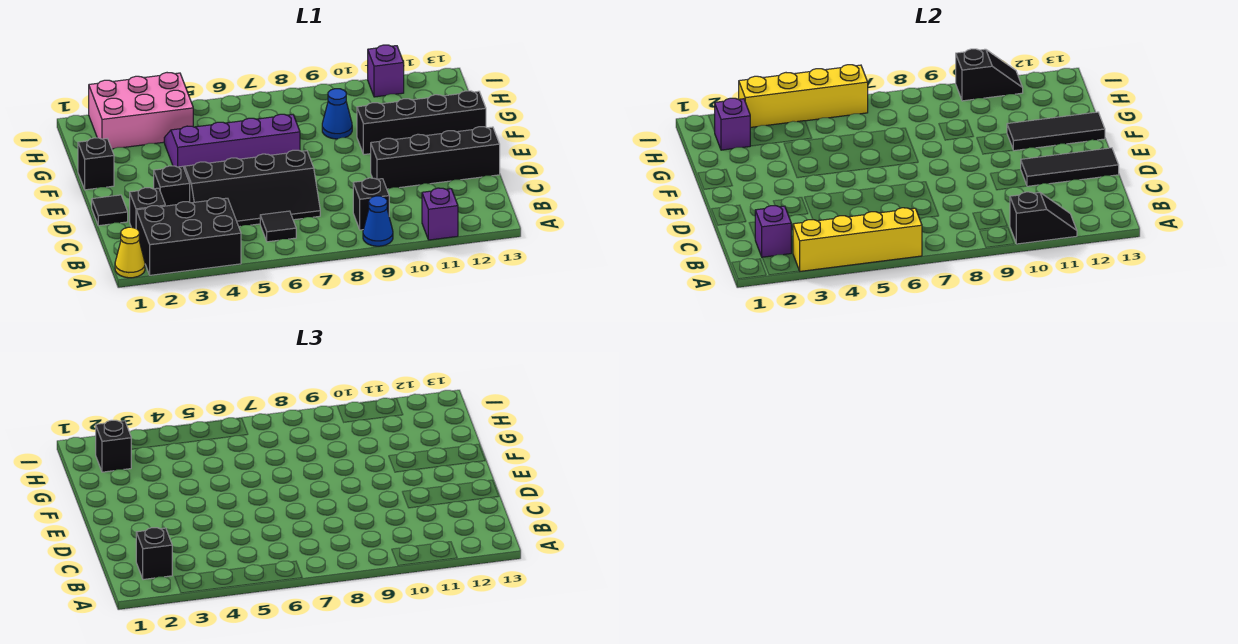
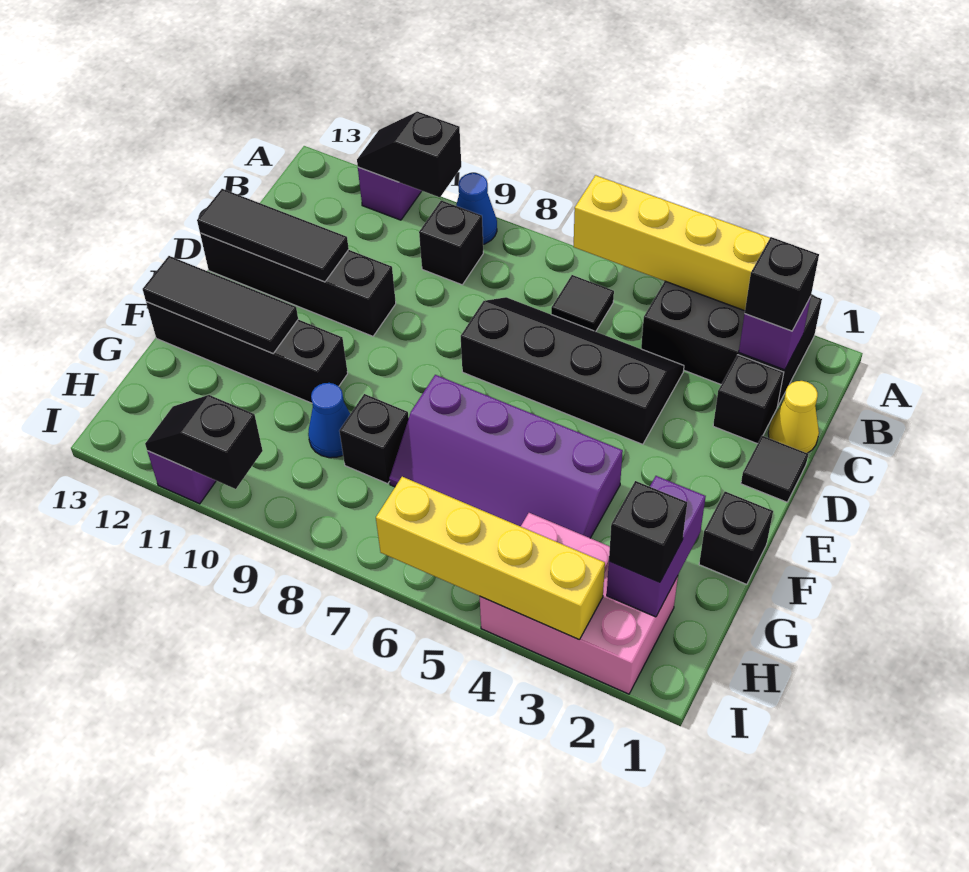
yellow 1x1 cone [115,227,145,278] -> yellow 1x1 cone moved to [768,381,819,453]
black 1x1 brick [154,166,190,206] -> black 1x1 brick moved to [339,394,409,484]
purple 1x1 brick [715,98,750,150] -> purple 1x2 brick [607,476,706,617]

